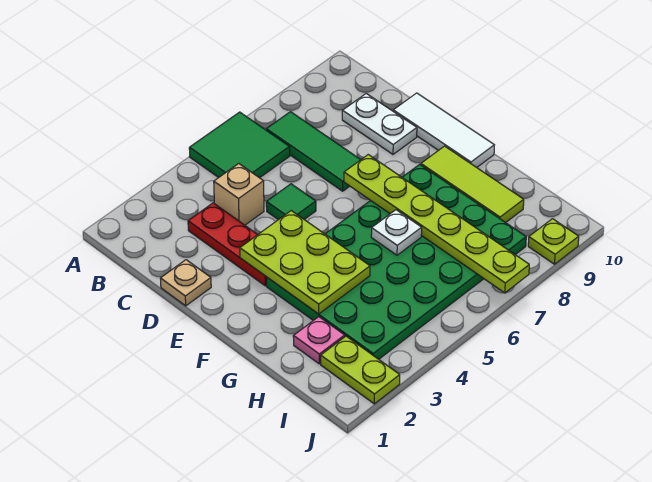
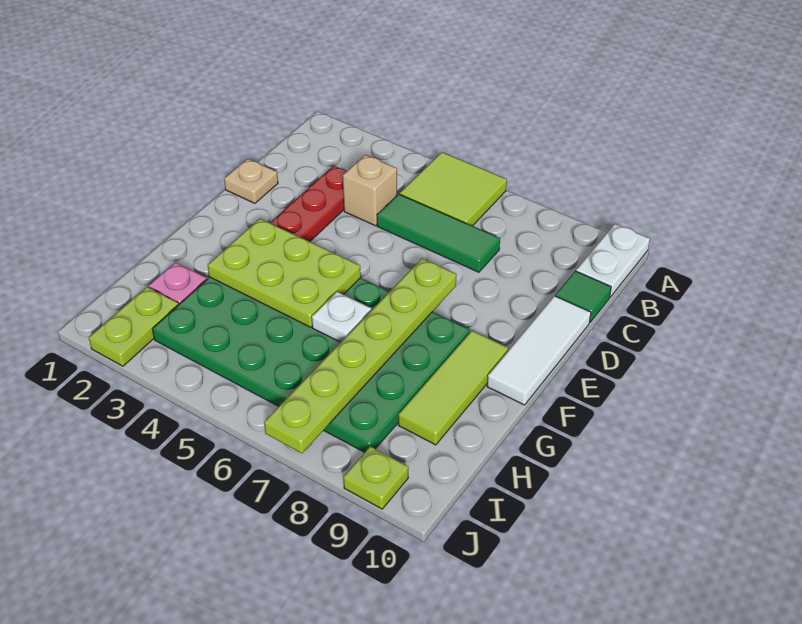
green 2x2 tile [189,112,290,178] -> lime 2x2 tile [400,152,507,226]
green 1x3 tile [266,112,360,191] -> green 1x3 tile turned to [377,194,500,272]
white 1x2 plate [342,94,417,154] -> white 1x2 plate moved to [576,224,650,297]
green 1x1 tile [266,184,316,220] -> green 1x1 tile moved to [555,271,611,322]
lime 2x3 plate [240,211,370,314] -> lime 2x3 plate turned to [208,218,361,327]

